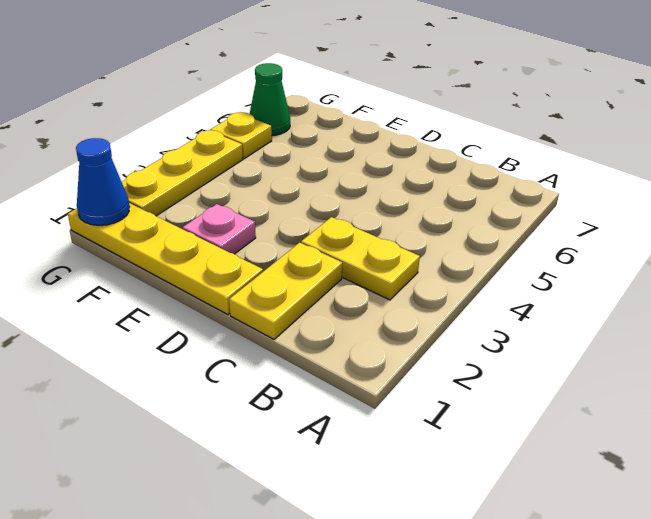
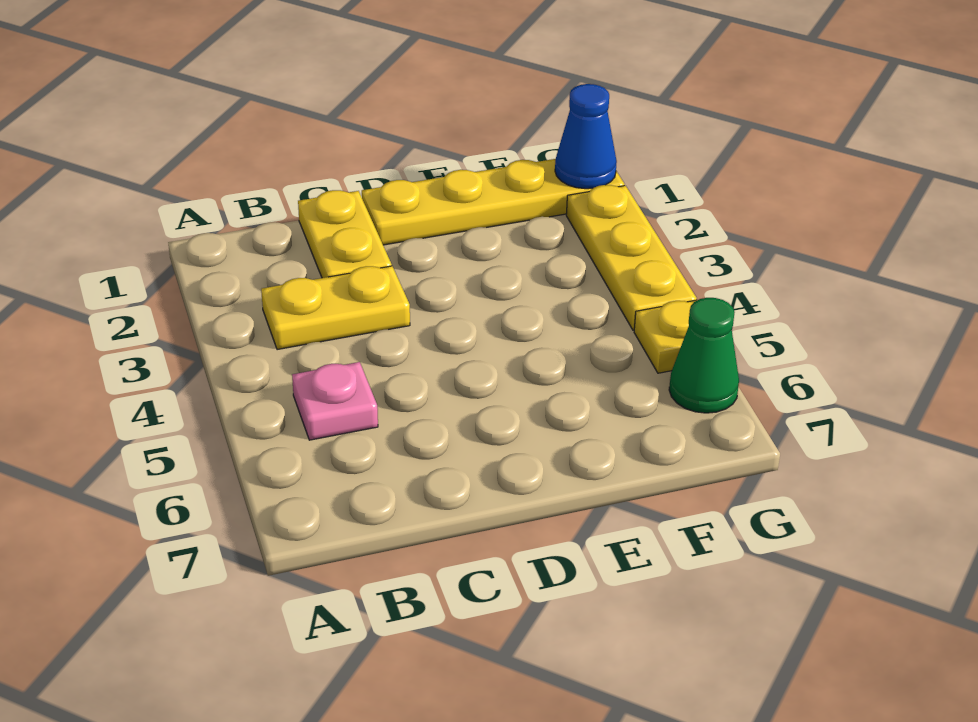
pink 1x1 plate [183,204,256,254] -> pink 1x1 plate moved to [292,362,378,440]

